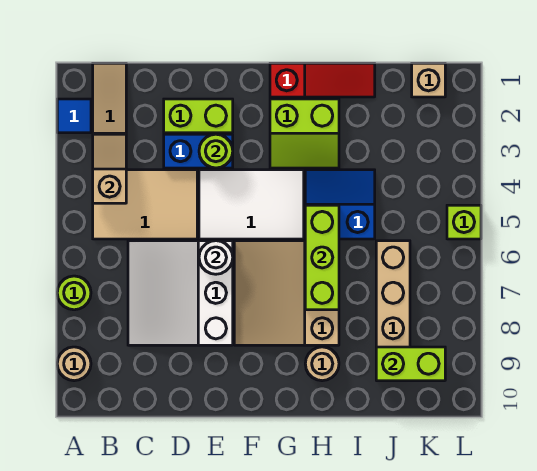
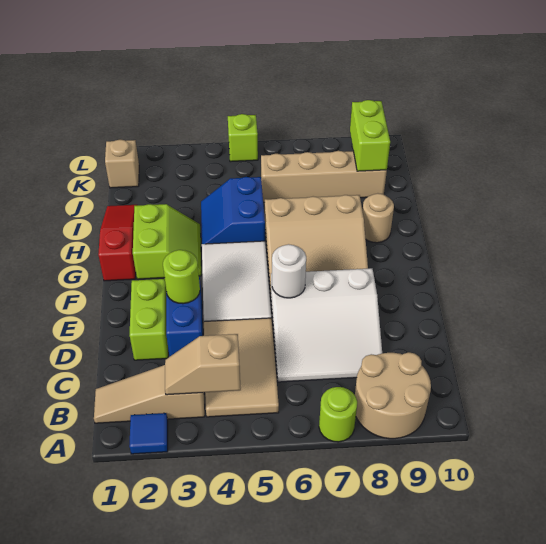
tan 1x1 round brick [57,347,91,381] -> tan 2x2 round brick [355,352,431,439]
lime 1x3 brick [305,205,339,310] -> none

